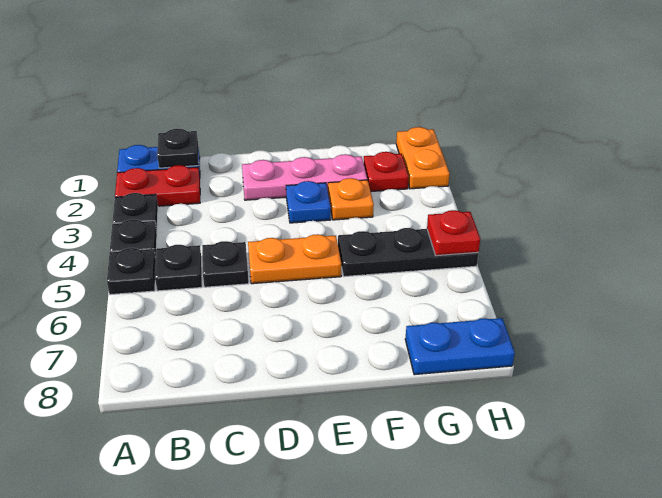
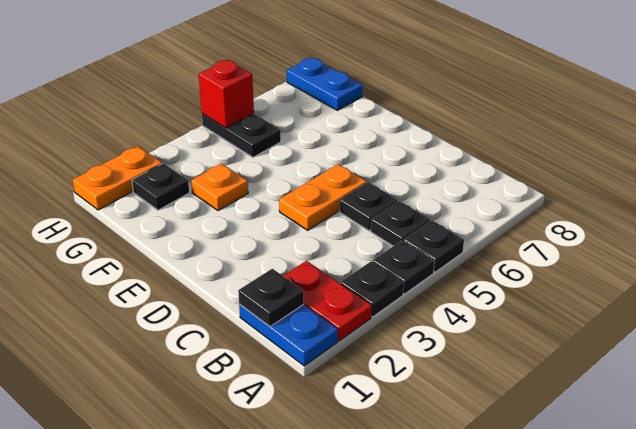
pink 1x3 plate [242,154,367,200] -> none
orange 1x2 plate [248,234,341,284] -> orange 1x2 plate turned to [279,164,367,230]
blue 1x1 plate [286,181,331,223] -> none
black 1x3 plate [338,228,479,277] -> black 1x2 plate [202,114,281,157]
red 1x1 plate [364,152,409,192] -> black 1x1 plate [132,163,189,210]
red 1x1 plate [427,210,480,256] -> red 1x1 brick [199,60,254,128]

